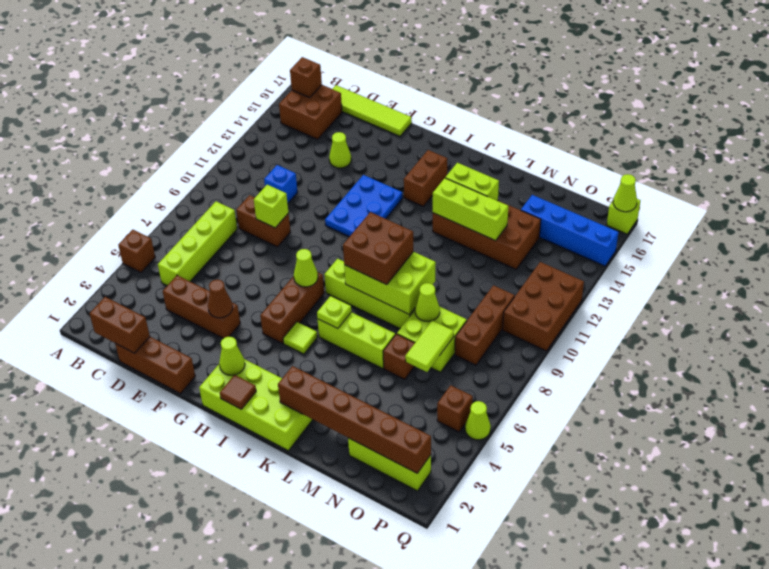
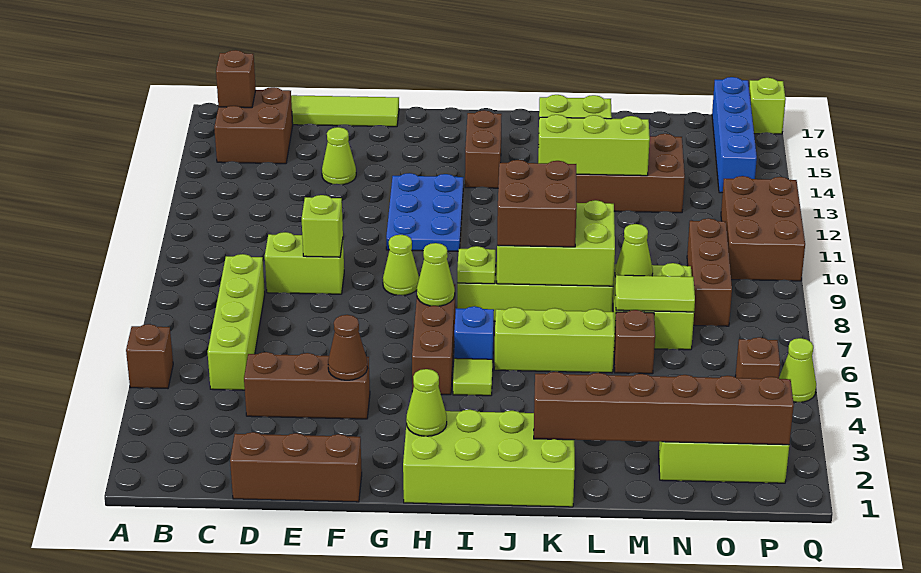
brown 1x2 brick [90,297,150,353] -> none
brown 1x2 brick [236,195,291,247] -> lime 1x2 brick [265,232,344,294]
blue 1x1 brick [264,165,298,203] -> blue 1x1 brick moved to [454,306,494,359]
brown 1x1 tile [220,375,256,409] -> none
lime 1x1 plate [317,296,351,329] -> lime 1x1 plate moved to [457,246,496,284]
lime 1x2 tile [405,321,454,372] -> lime 1x2 tile turned to [615,275,695,312]
blue 1x4 brick [521,195,618,266] -> blue 1x4 brick turned to [712,77,757,193]
lime 1x1 cone [613,174,637,212] -> lime 1x1 cone moved to [383,235,419,295]

